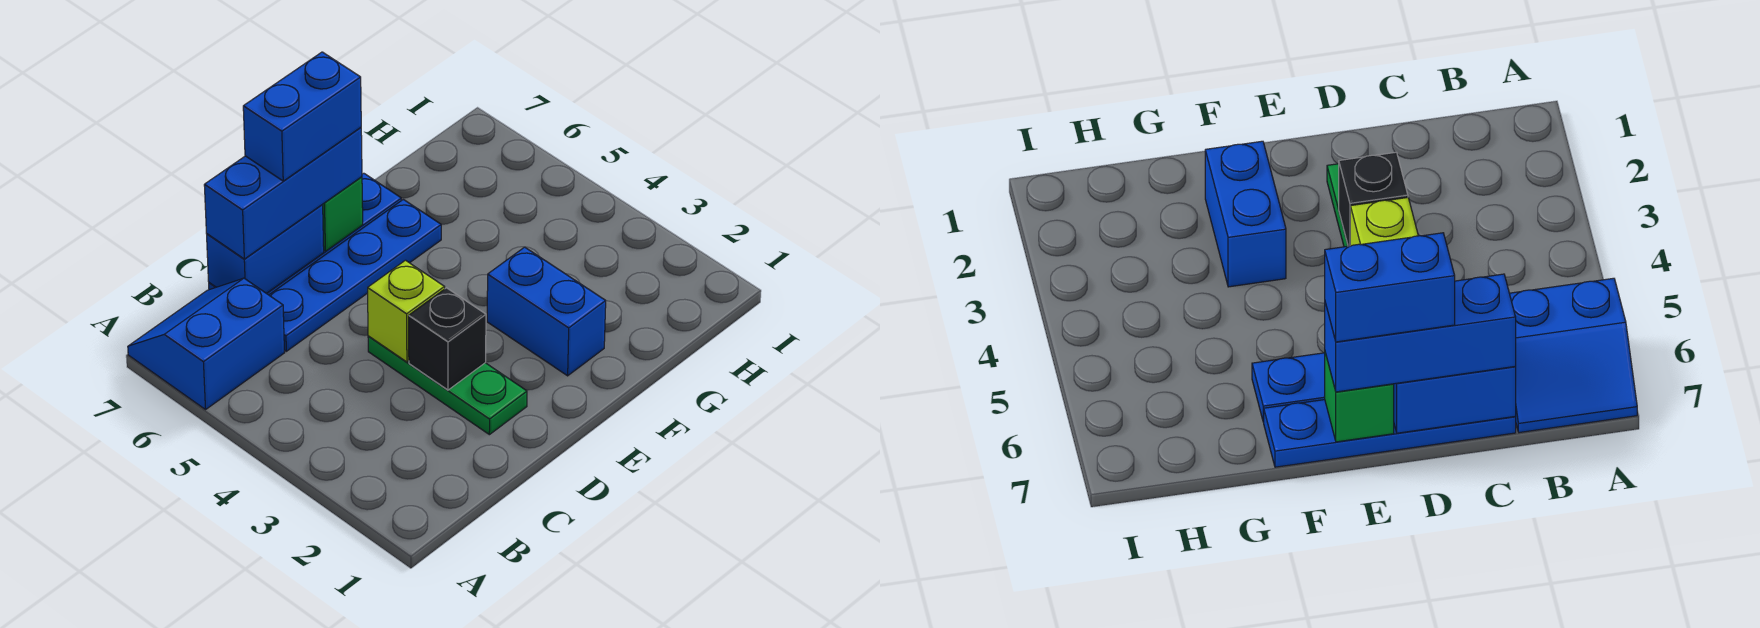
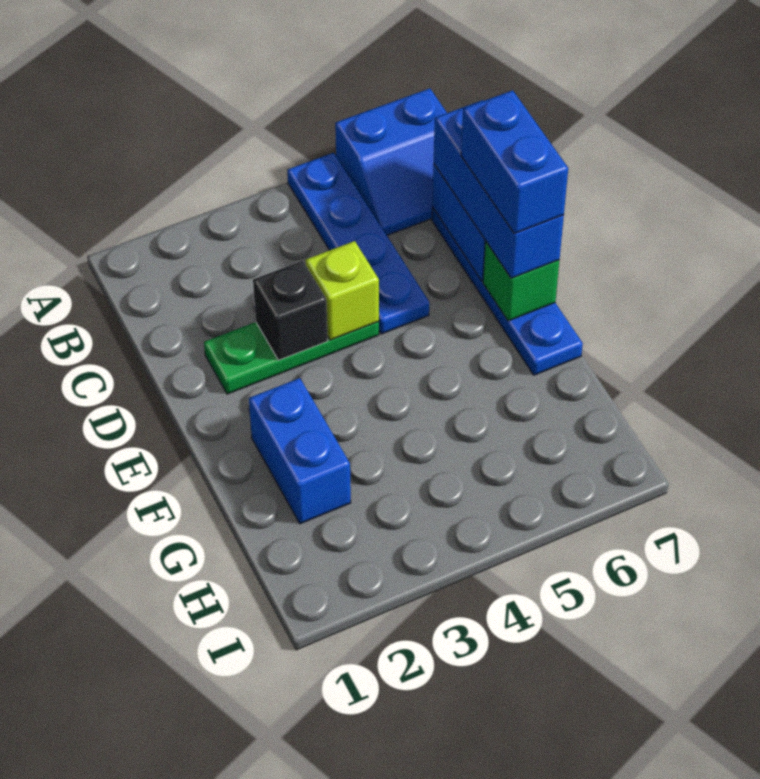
blue 2x2 slope [128,278,285,410] -> blue 2x2 slope turned to [335,88,447,235]
blue 1x4 plate [269,199,441,351] -> blue 1x4 plate moved to [287,153,429,334]
blue 1x2 brick [487,247,606,376] -> blue 1x2 brick turned to [249,378,351,524]

